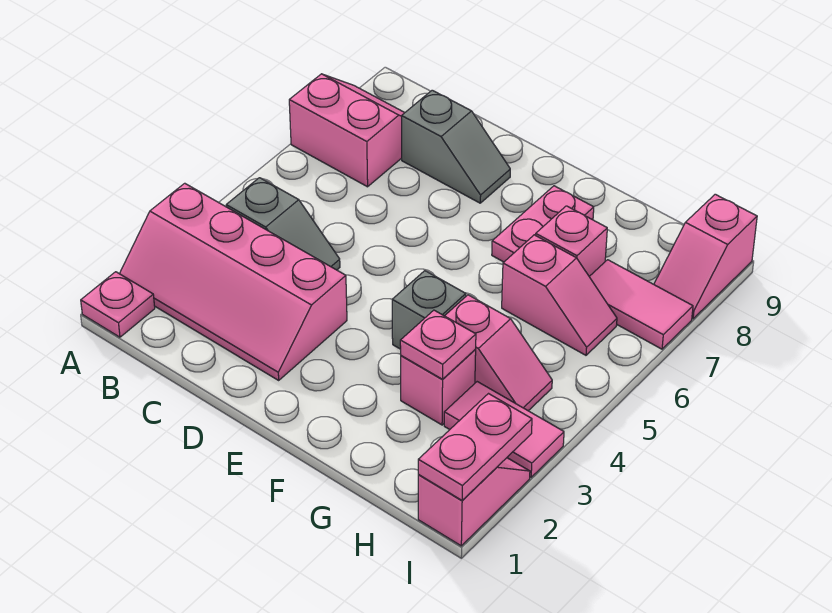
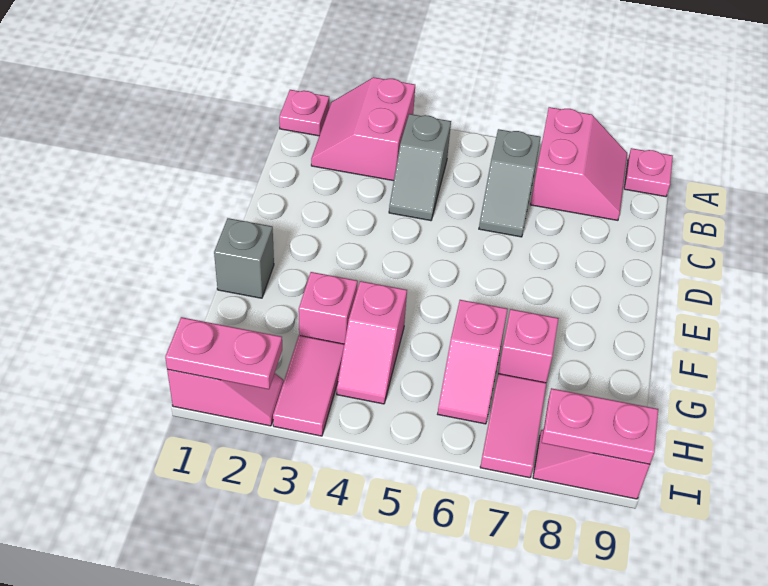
pink 2x4 slope [120,183,347,380] -> pink 2x2 slope [311,77,415,181]
grey 1x2 slope [402,90,510,203] -> grey 1x2 slope moved to [479,129,541,237]
grey 1x1 brick [392,271,466,349] -> grey 1x1 brick moved to [214,218,274,298]
pink 1x2 plate [492,186,594,262] -> pink 1x2 plate moved to [542,388,658,464]
pink 1x1 plate [400,310,476,380] -> pink 1x1 plate moved to [624,148,673,197]

